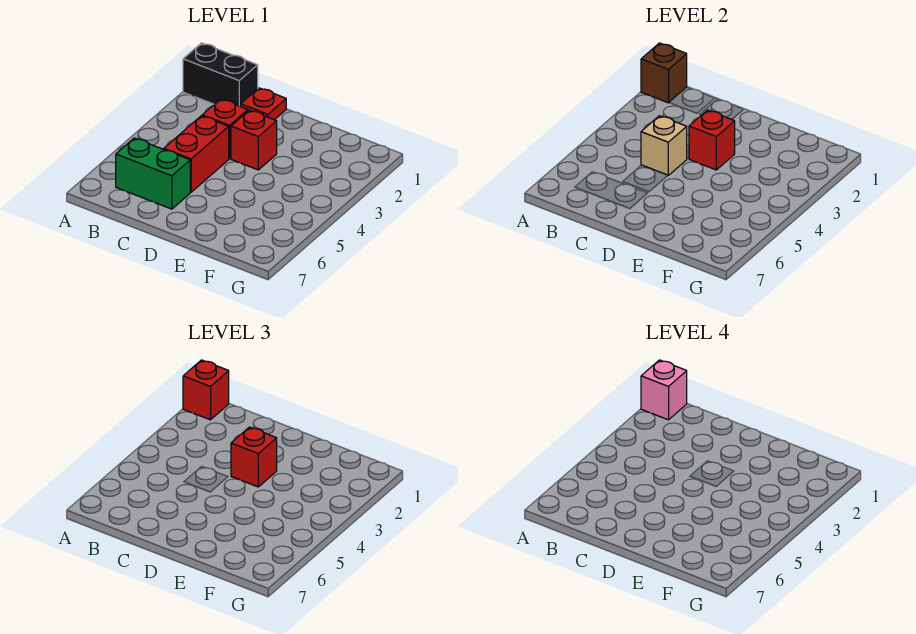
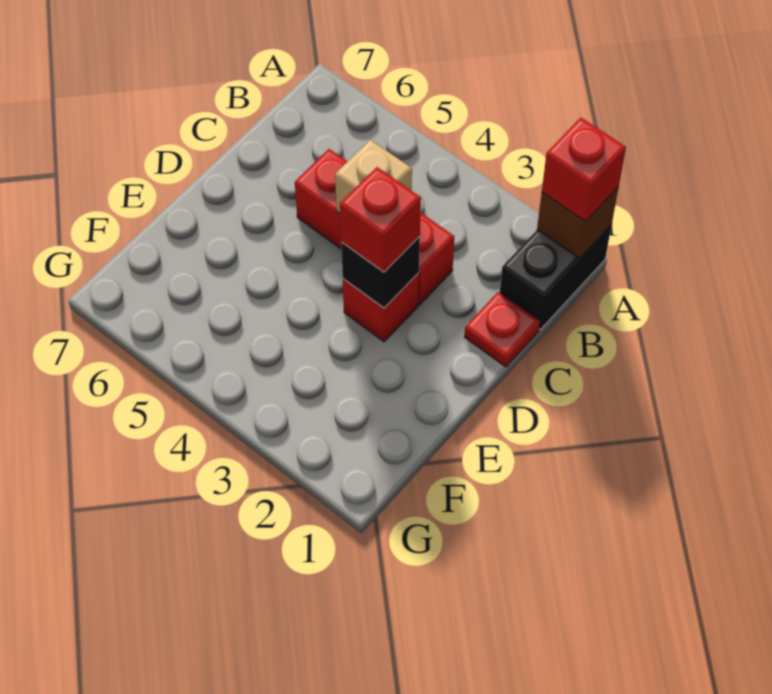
pink 1x1 brick [641,360,687,420] -> none
green 1x2 brick [116,138,190,209] -> none
red 1x1 brick [689,110,735,170] -> black 1x1 brick [341,237,420,308]

